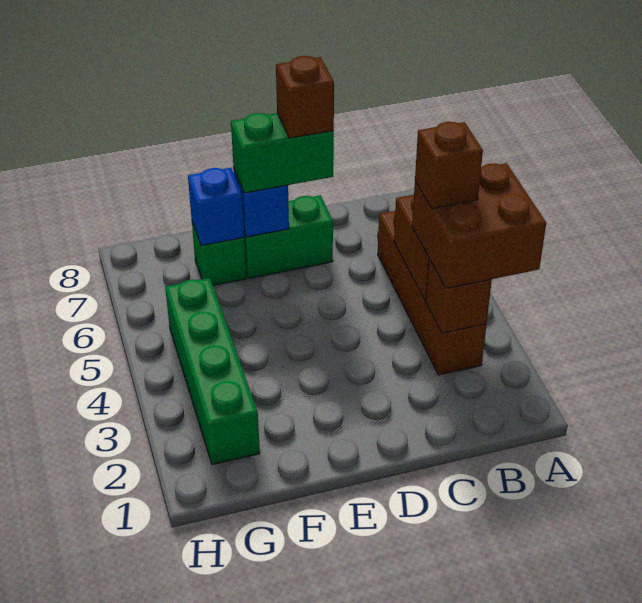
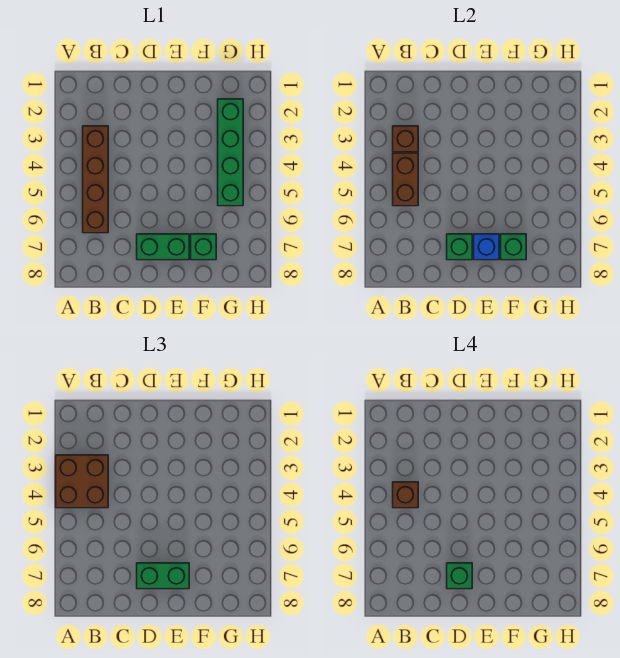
none -> green 1x1 brick [447,234,472,260]
brown 1x1 brick [276,56,334,138] -> green 1x1 brick [447,563,472,589]
blue 1x1 brick [188,168,244,246] -> green 1x1 brick [501,234,526,260]

